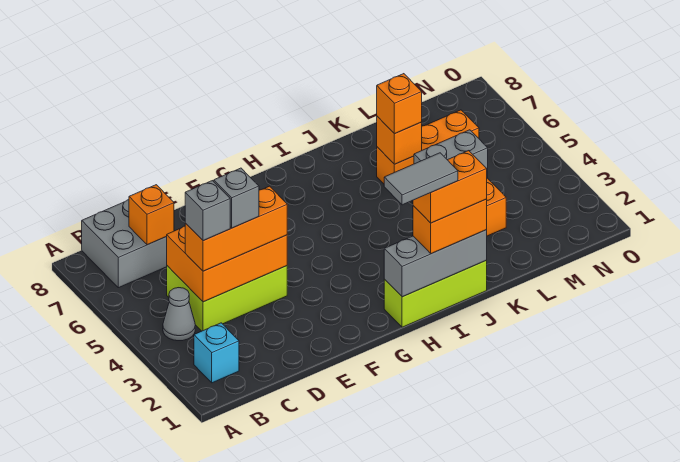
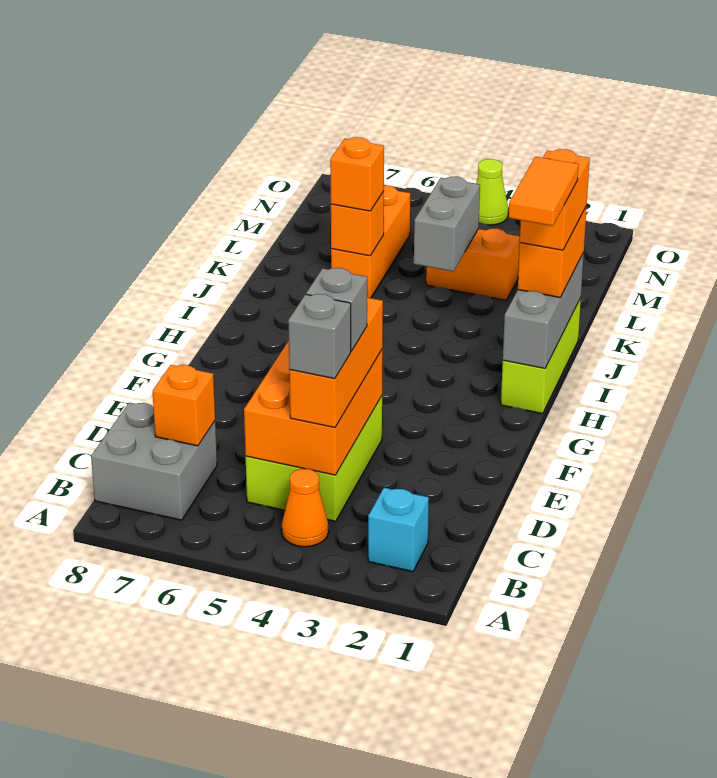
grey 1x1 cone [163,288,195,341] -> orange 1x1 cone [282,469,329,547]
grey 1x2 tile [384,153,458,205] -> orange 1x2 tile [509,157,579,226]
none -> lime 1x1 cone [476,159,508,225]

